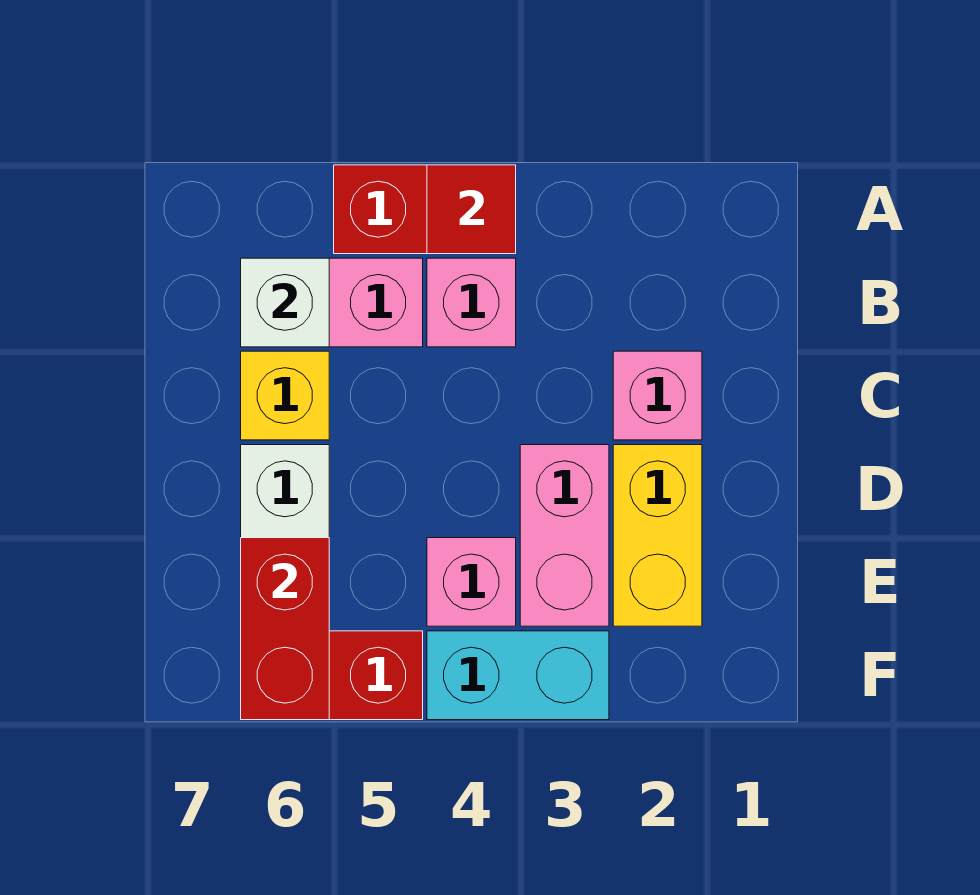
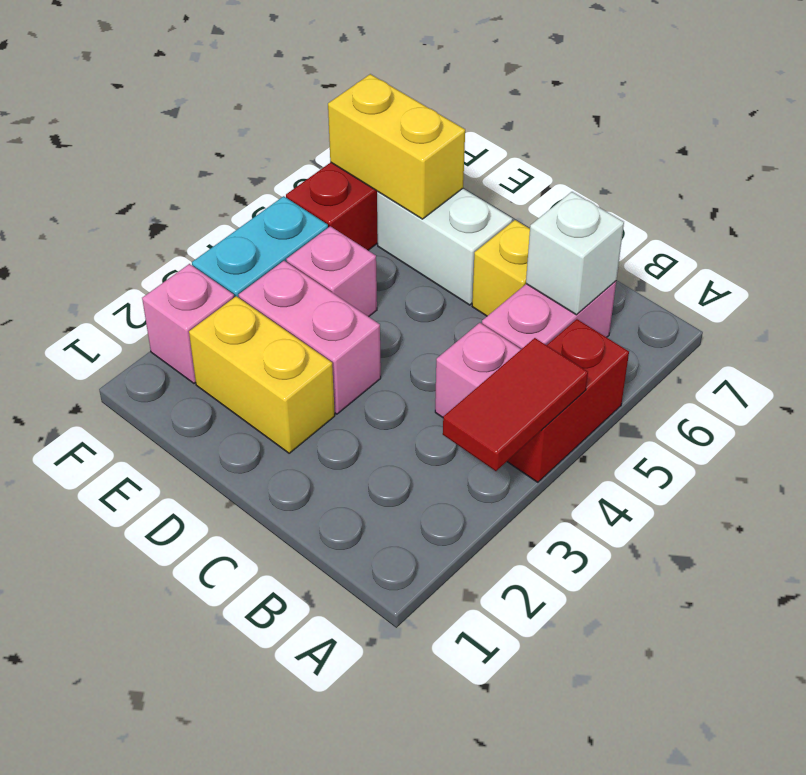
red 1x1 tile [427,165,516,254] -> red 1x2 tile [443,338,588,471]
pink 1x1 brick [613,351,702,440] -> pink 1x1 brick moved to [142,264,234,383]
red 1x2 brick [241,538,329,720] -> yellow 1x2 brick [328,74,465,219]

